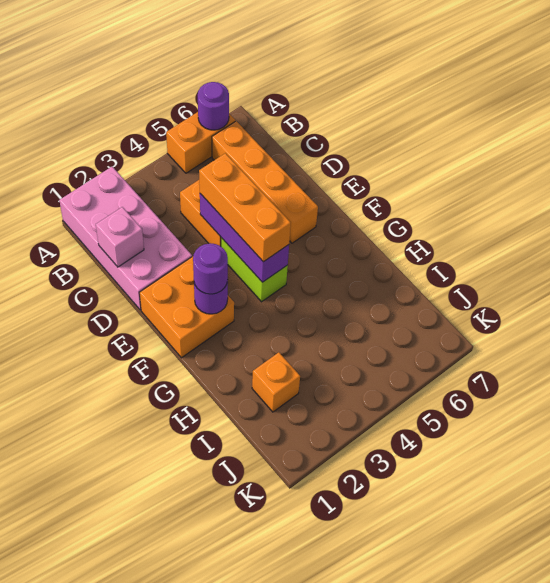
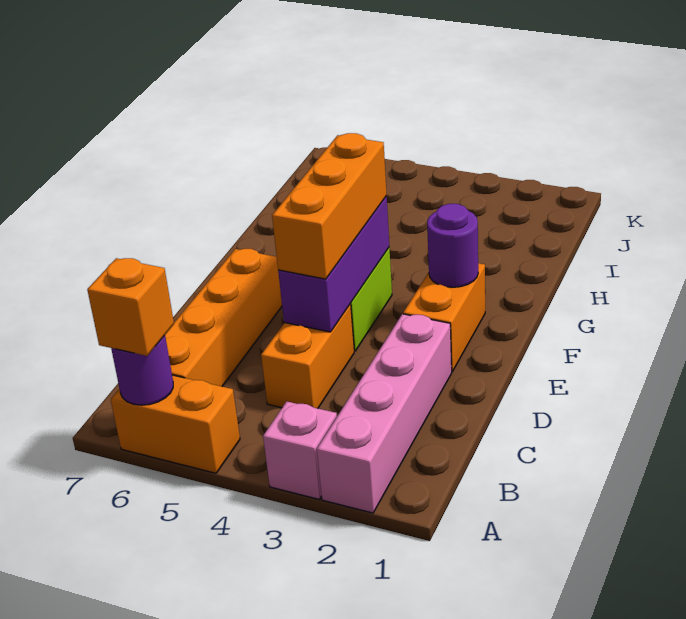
pink 2x4 brick [59,167,192,310] -> pink 1x4 brick [317,314,452,513]
pink 1x1 brick [96,207,144,267] -> pink 1x1 brick moved to [263,402,337,499]
orange 2x2 brick [140,256,234,358] -> orange 1x2 brick [403,263,485,372]
purple 1x1 round brick [193,243,228,294] -> none
orange 1x1 brick [252,352,300,412] -> orange 1x1 brick moved to [87,258,174,356]

